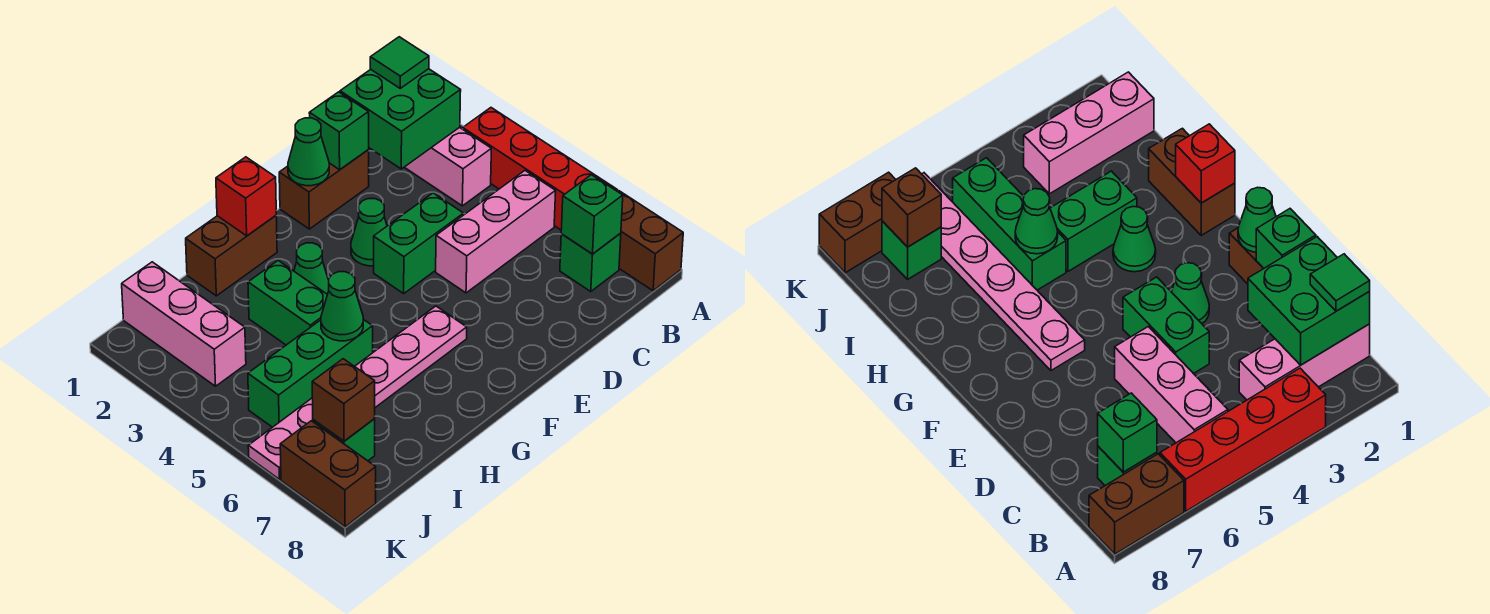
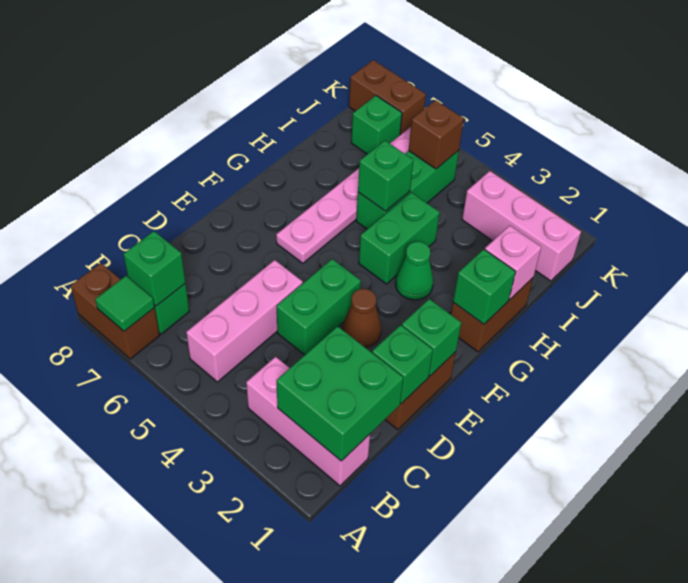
red 1x4 brick [463,108,618,230] -> none
green 1x1 tile [370,37,429,88] -> green 1x1 tile moved to [95,276,155,331]
green 1x1 cone [288,118,329,186] -> green 1x1 brick [402,299,461,376]
green 1x1 cone [351,199,387,266] -> brown 1x1 cone [343,289,381,347]
red 1x1 brick [216,157,276,236] -> green 1x1 brick [453,249,516,324]
none -> pink 1x1 brick [485,226,541,300]
green 1x2 brick [248,261,327,345] -> green 1x2 brick turned to [359,192,440,284]
green 1x1 cone [321,272,363,341] -> green 1x1 brick [358,141,413,211]
brown 1x1 brick [312,359,375,441] -> brown 1x1 brick moved to [409,100,464,169]

